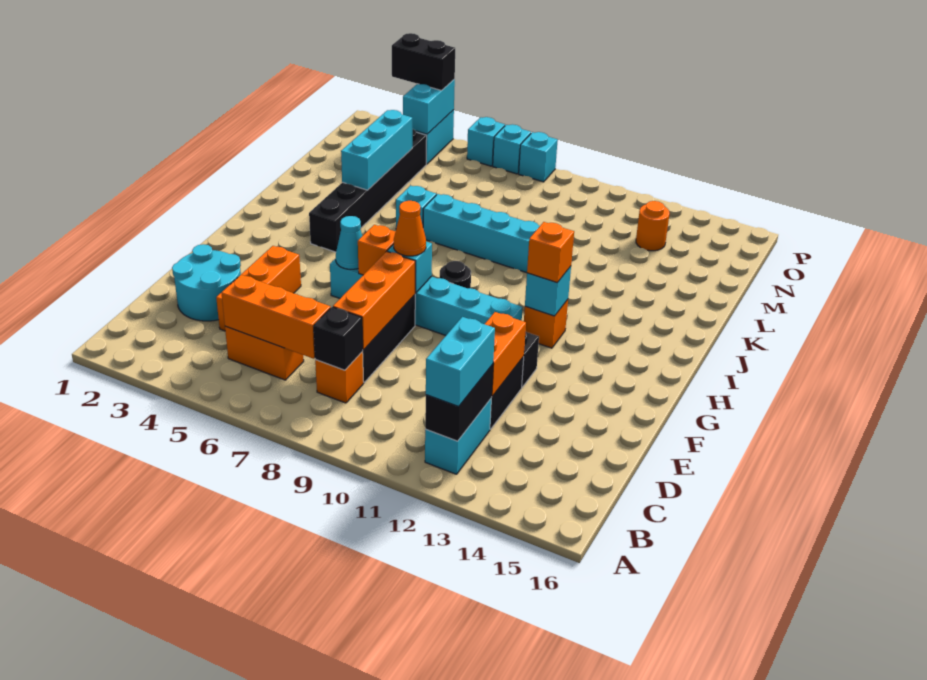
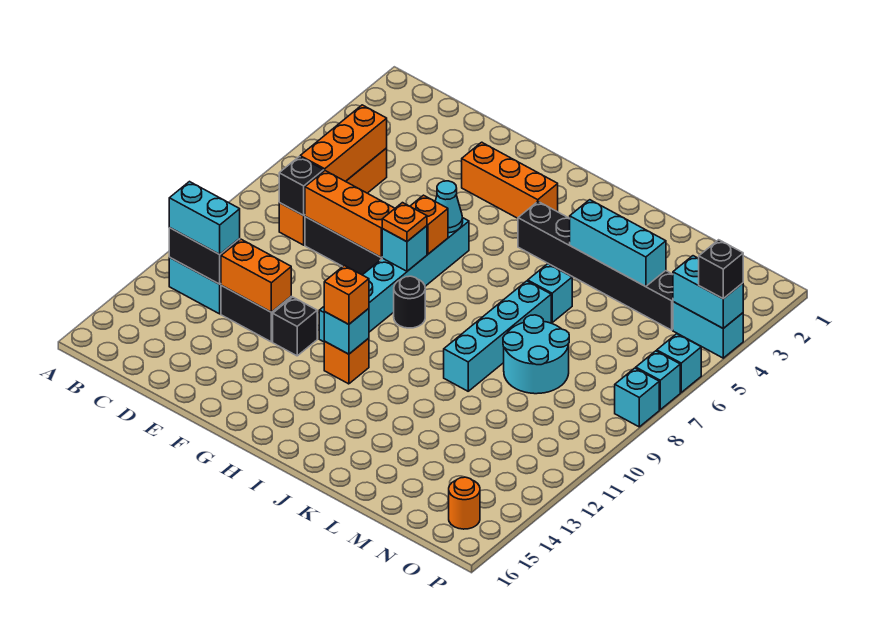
cyan 2x2 round brick [172,244,241,321] -> cyan 2x2 round brick moved to [503,315,569,394]
orange 1x3 brick [216,246,301,331] -> orange 1x3 brick moved to [462,142,558,218]
orange 1x1 cone [394,201,426,256] -> orange 1x1 plate [382,203,427,242]
orange 1x1 round brick [636,201,670,251] -> orange 1x1 round brick moved to [449,477,480,529]
black 1x2 brick [392,33,455,90] -> black 1x1 brick [699,240,743,299]

